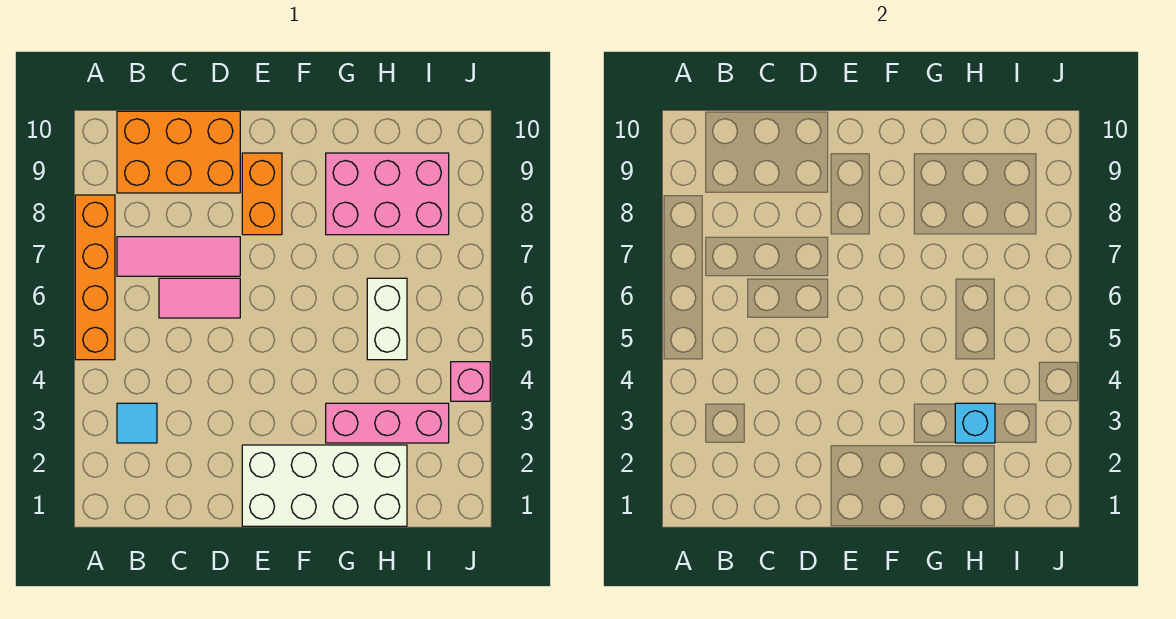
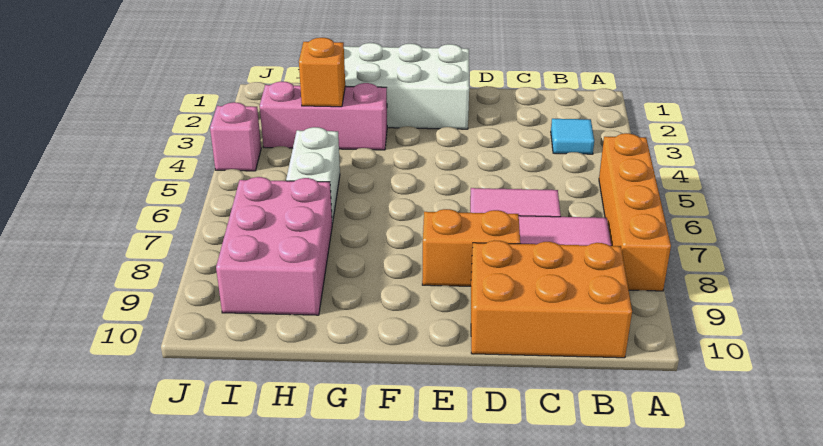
orange 1x2 brick [242,153,282,235] -> orange 1x2 brick turned to [422,209,520,286]
pink 2x3 brick [326,153,449,235] -> pink 2x3 brick turned to [216,177,332,315]
cyan 1x1 brick [955,403,995,443] -> orange 1x1 brick [299,38,345,107]

